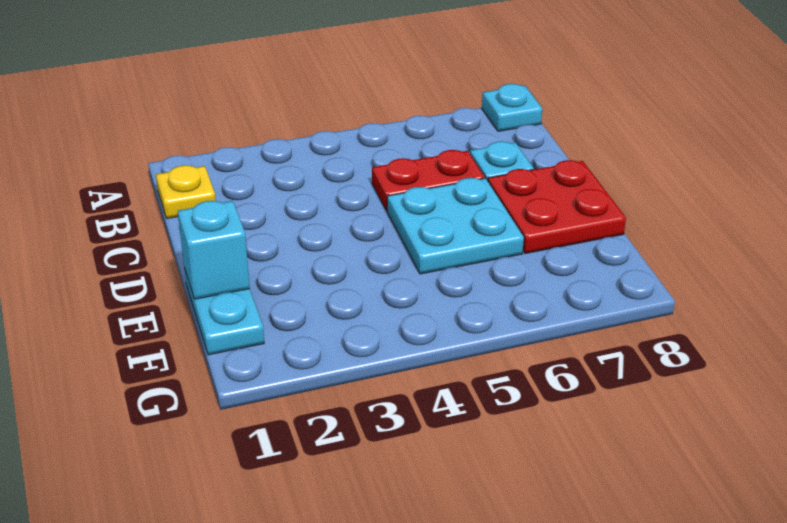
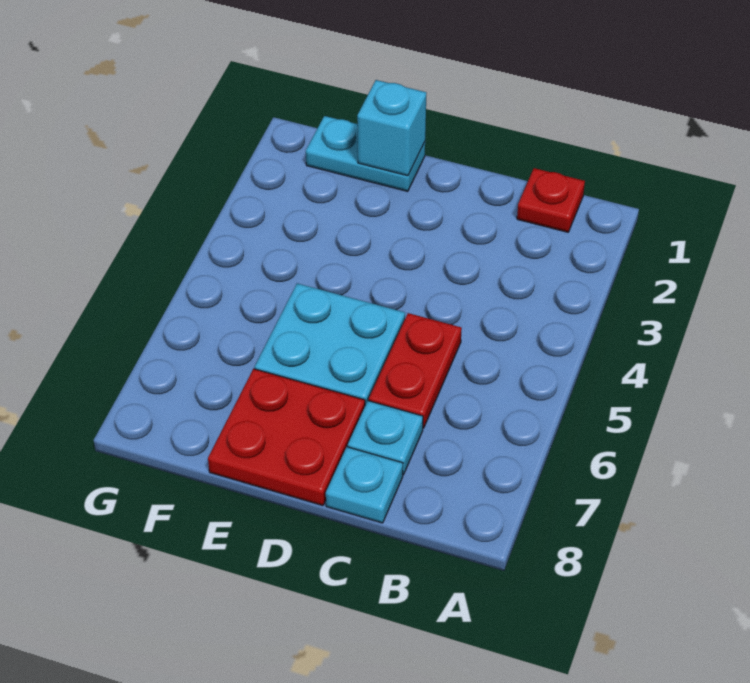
cyan 1x1 plate [482,84,542,131] -> cyan 1x1 plate moved to [326,447,403,523]
yellow 1x1 plate [156,165,216,219] -> red 1x1 plate [517,168,585,232]

